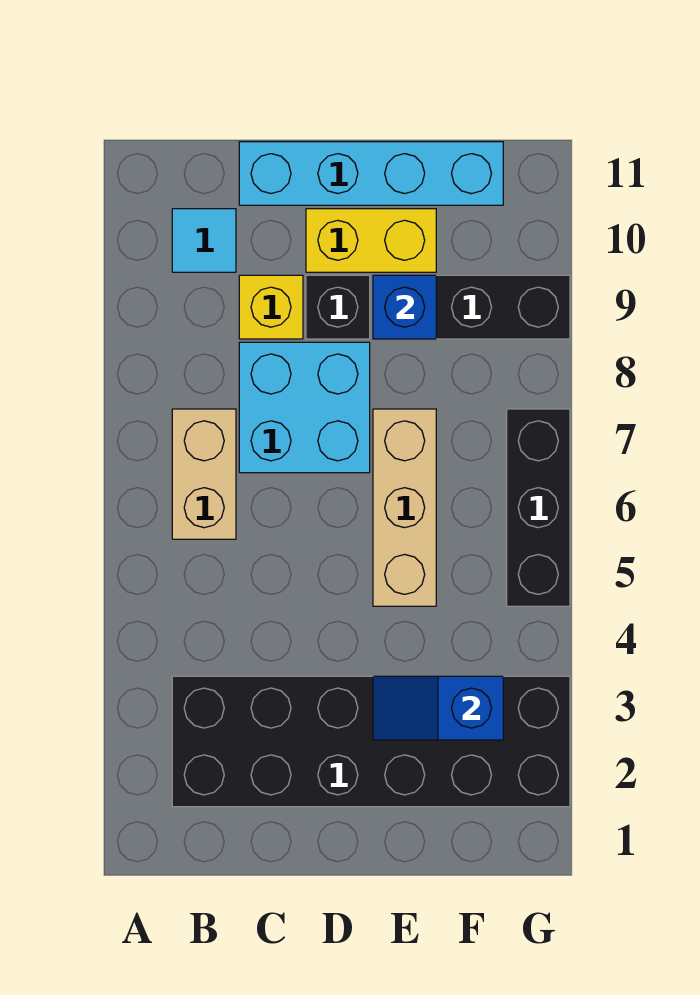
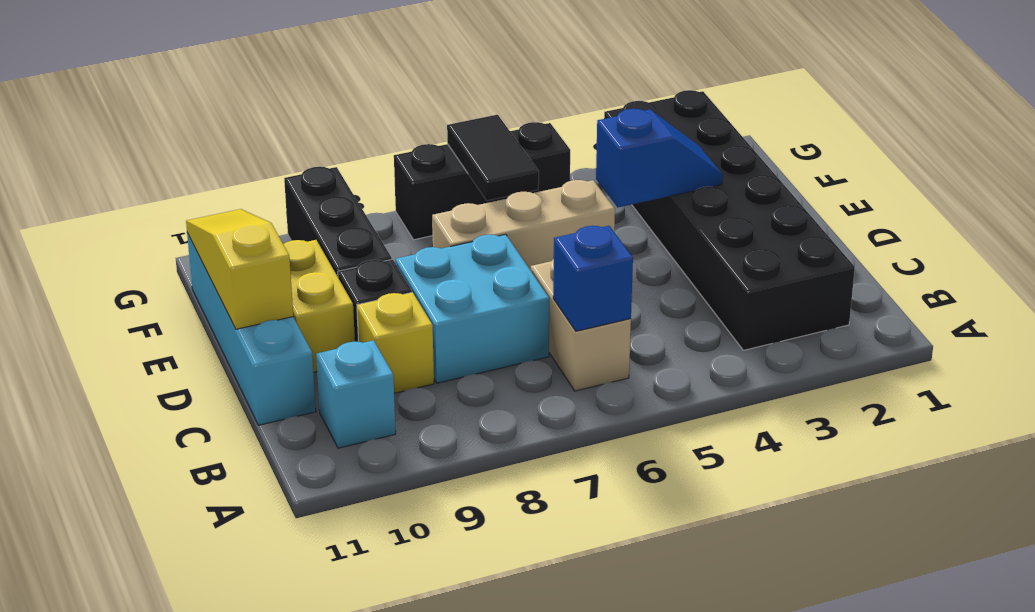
tan 1x2 brick [172,409,236,539] -> tan 1x2 brick turned to [531,259,631,391]
cyan 1x1 tile [172,209,236,272] -> cyan 1x1 brick [316,340,396,448]
none -> yellow 1x3 slope [186,209,293,329]
blue 1x2 slope [373,676,503,740] -> blue 1x2 slope turned to [596,109,723,207]
blue 1x1 brick [373,275,436,339] -> blue 1x1 brick moved to [553,226,633,331]
none -> black 1x2 tile [447,115,539,201]

